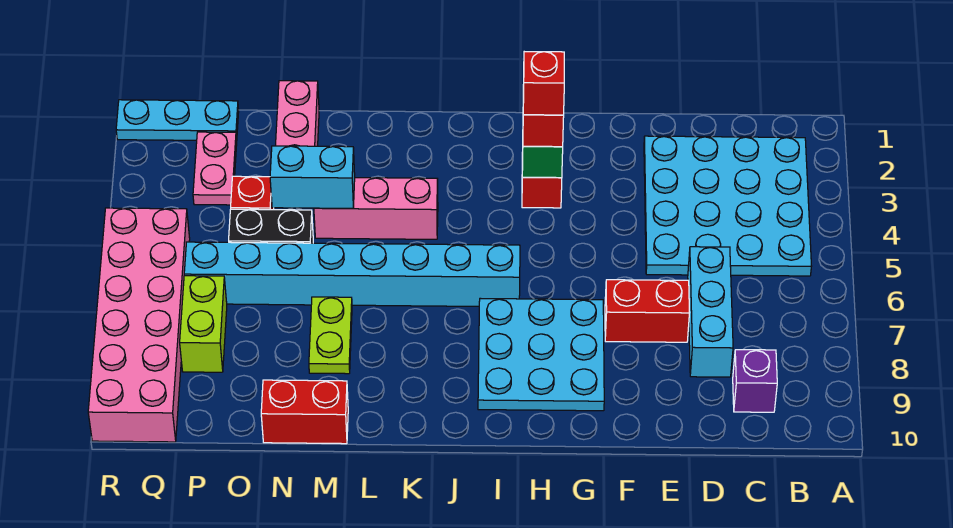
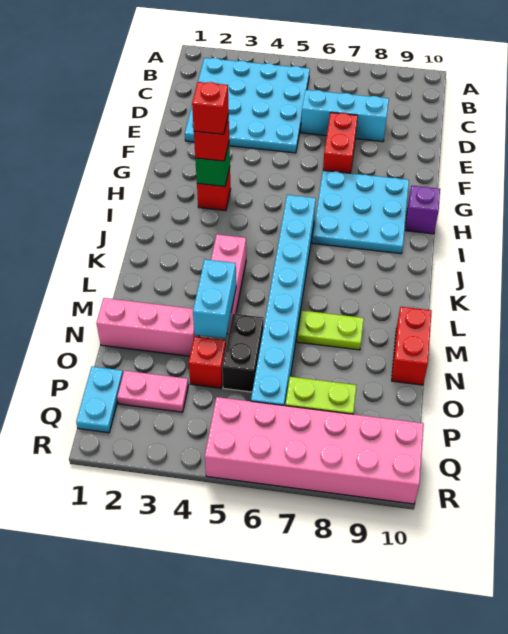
purple 1x1 brick [733,350,777,412] -> purple 1x1 brick moved to [406,186,440,234]
cyan 1x3 plate [116,100,239,140] -> cyan 1x2 plate [76,367,123,433]

